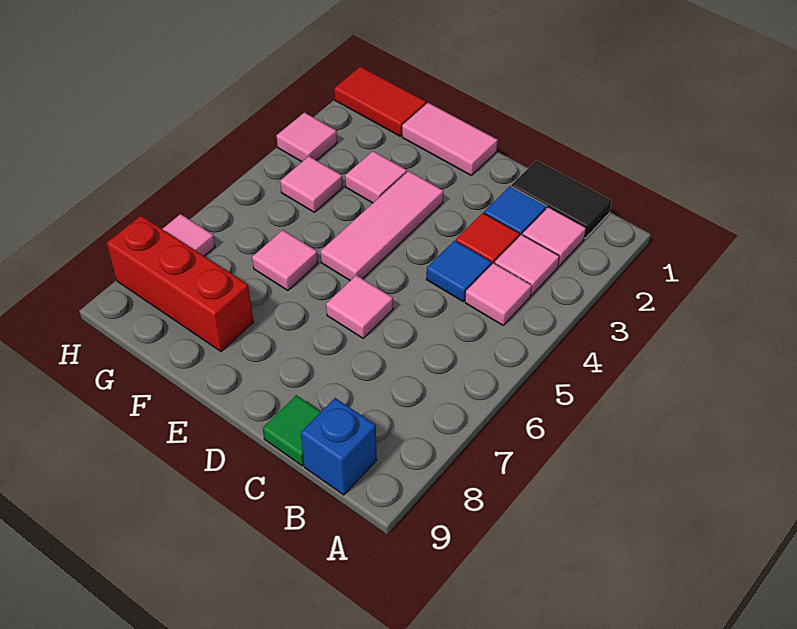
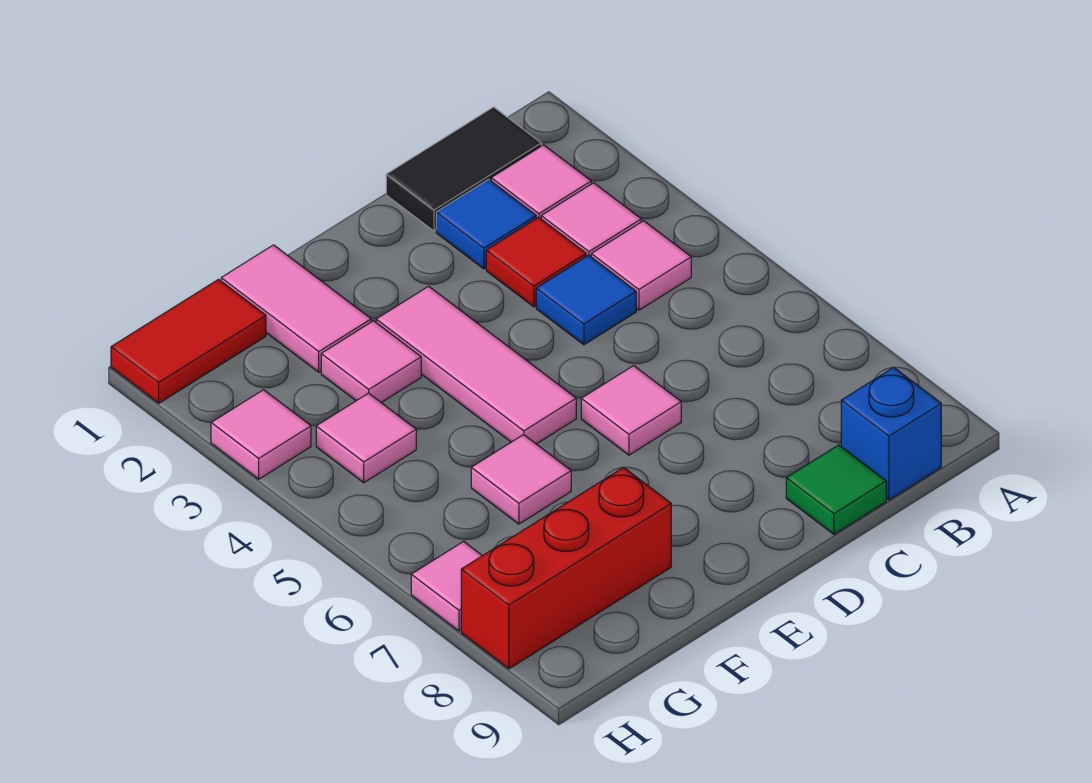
pink 1x2 tile [402,103,497,175] -> pink 1x2 tile turned to [221,245,371,372]

